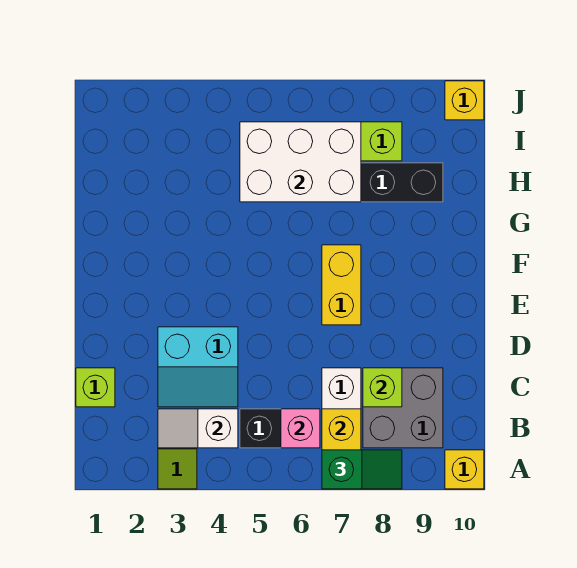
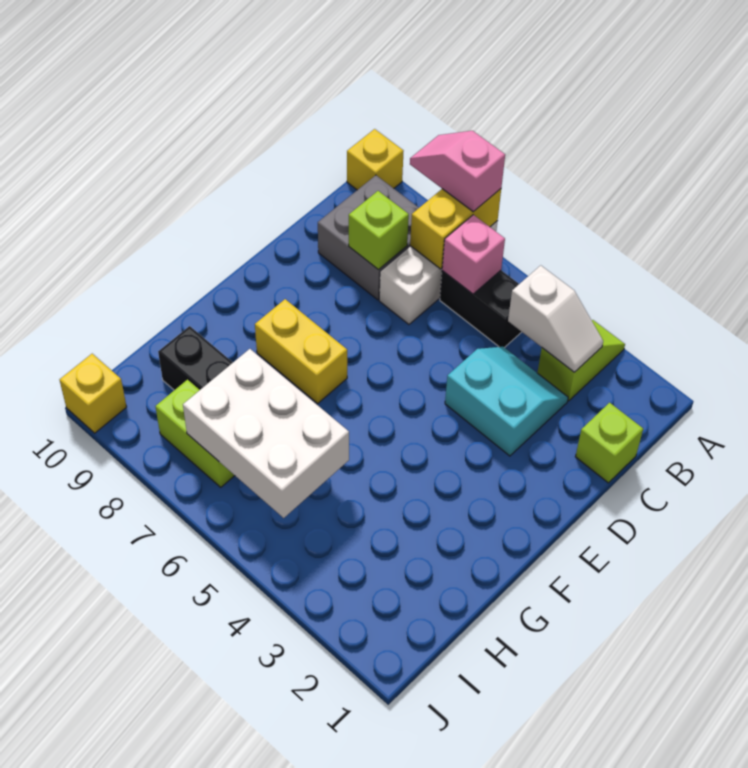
green 1x2 slope [322,450,402,489] -> pink 1x2 slope [410,131,505,212]
yellow 1x2 brick [322,245,361,325] -> yellow 1x2 brick turned to [255,299,347,404]

